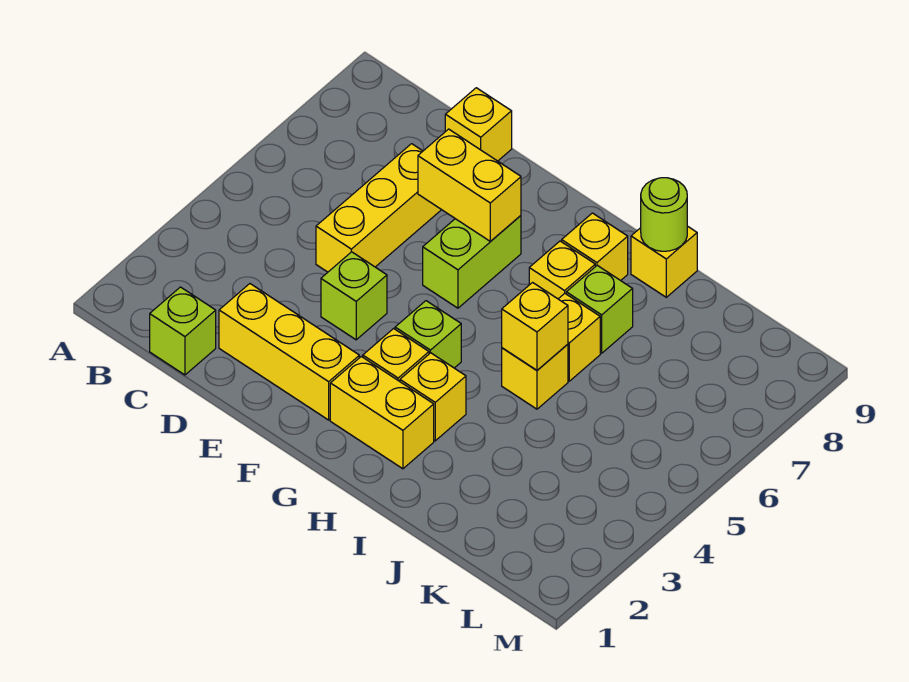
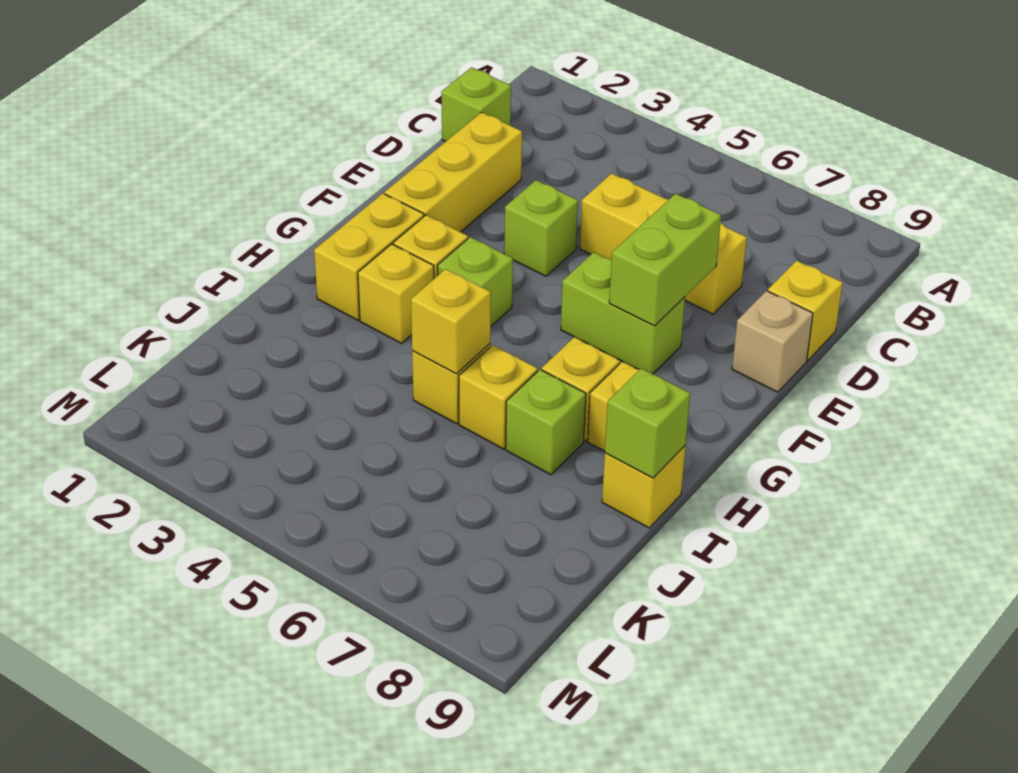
yellow 1x2 brick [418,129,521,241] -> lime 1x2 brick [609,194,721,326]
none -> tan 1x1 brick [732,291,813,392]
lime 1x1 round brick [641,178,687,251] -> lime 1x1 brick [605,368,690,478]

